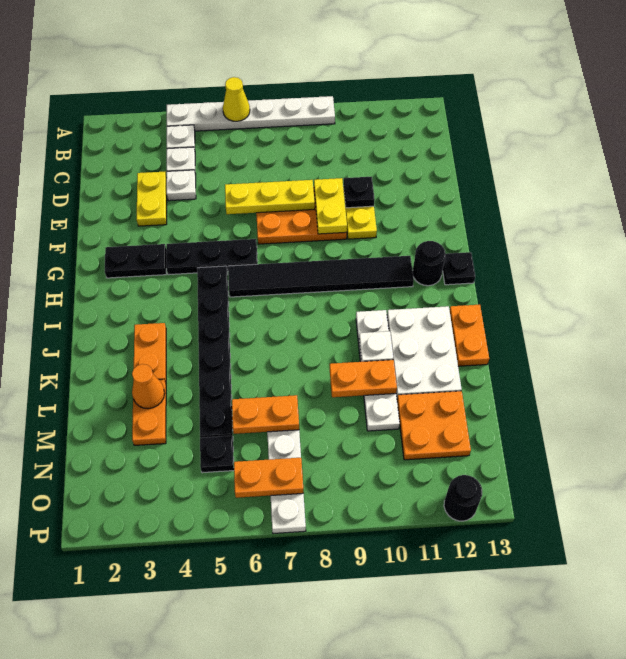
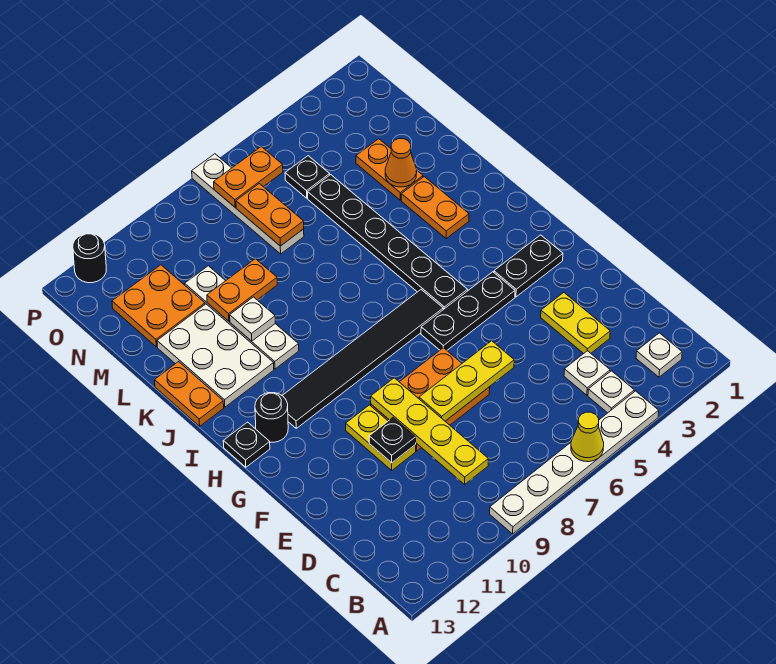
white 1x1 plate [167,170,196,201] -> white 1x1 plate moved to [636,333,682,377]
yellow 1x2 plate [314,178,347,234] -> yellow 1x4 plate [371,378,488,484]
orange 1x2 plate [232,395,299,434] -> orange 1x2 plate turned to [236,184,304,246]

